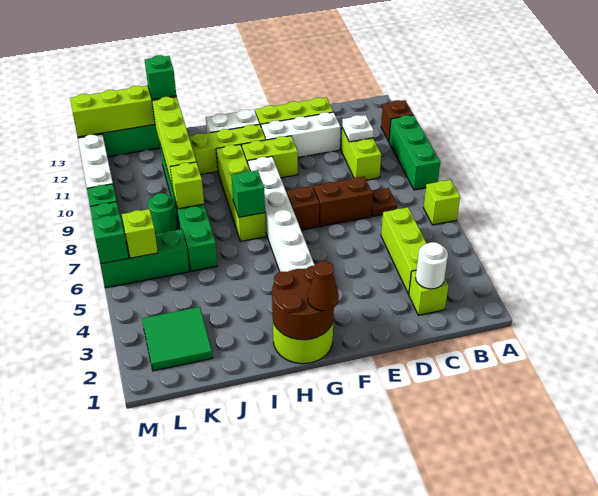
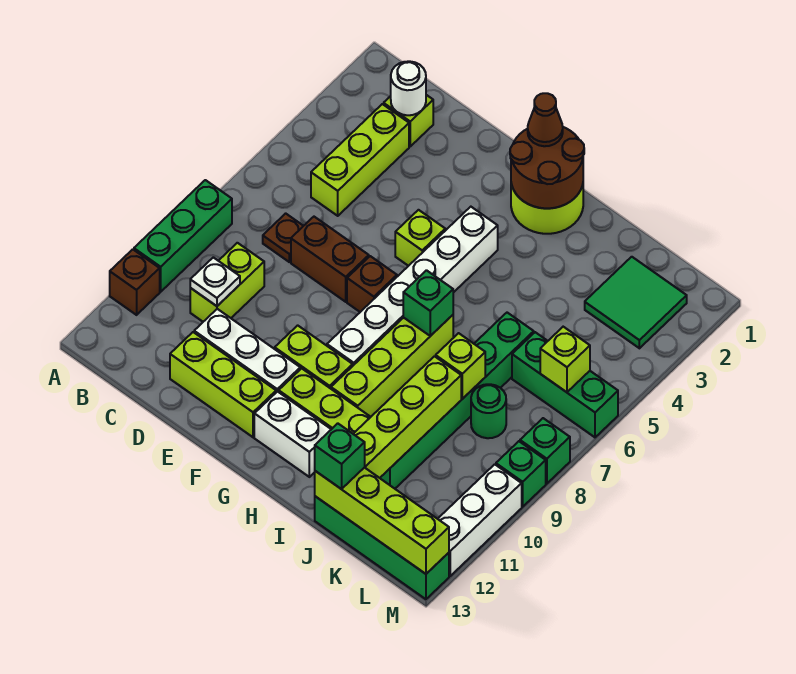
lime 1x1 brick [423,180,460,225] -> lime 1x1 brick moved to [395,210,445,266]
green 1x1 brick [92,214,129,264] -> none

